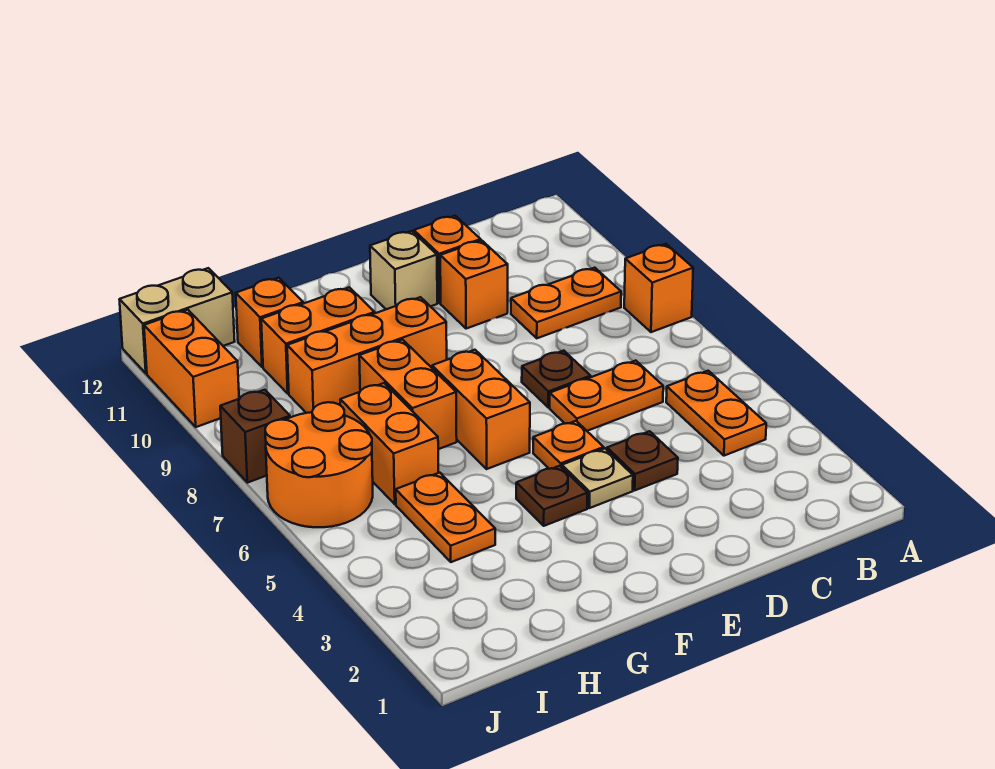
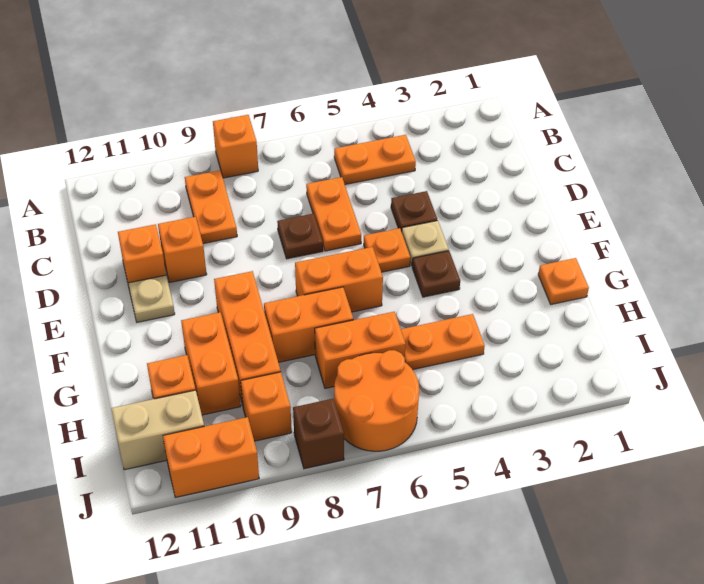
tan 1x1 brick [370,231,437,309] -> tan 1x1 plate [128,275,175,322]
none -> orange 1x1 plate [538,258,589,304]
none -> orange 1x1 brick [241,372,292,441]
tan 1x2 brick [119,268,235,373] -> tan 1x2 brick turned to [111,390,204,470]

